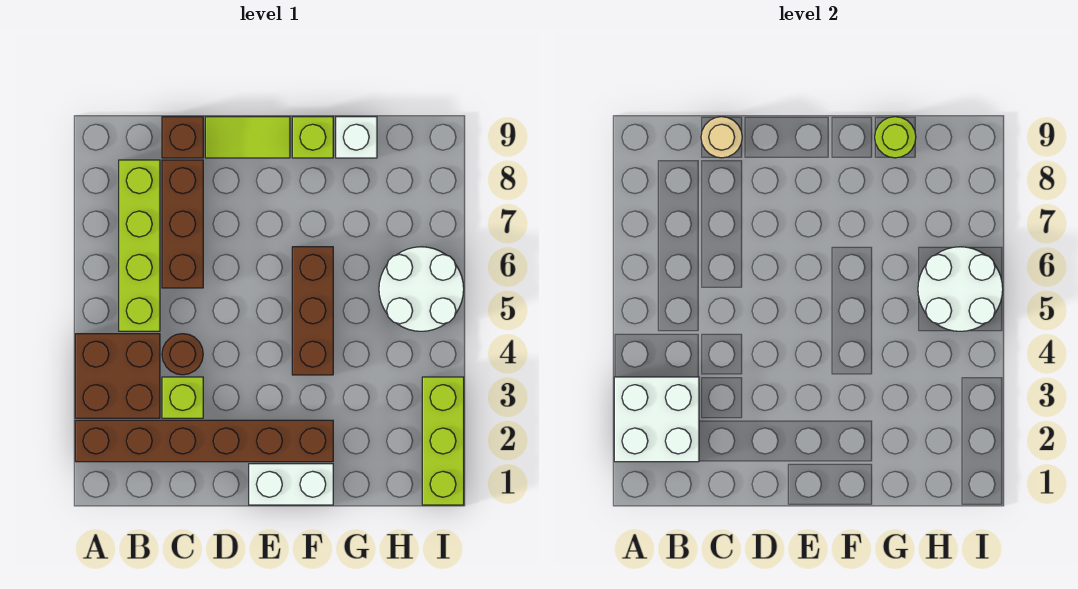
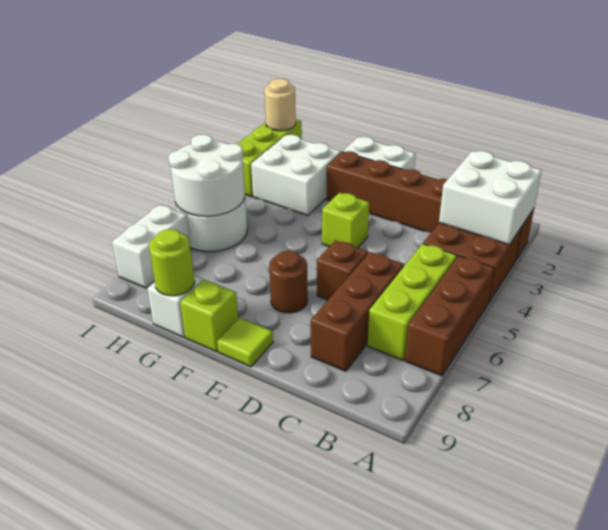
lime 1x4 brick [119,160,160,331] -> lime 1x3 brick [368,244,457,360]
lime 1x1 brick [162,377,203,418] -> lime 1x1 brick moved to [322,193,369,248]
brown 1x1 round brick [162,334,203,375] -> brown 1x1 round brick moved to [269,251,308,313]
brown 1x1 brick [162,117,203,158] -> brown 1x1 brick moved to [317,240,368,300]
tan 1x1 round brick [701,117,742,158] -> tan 1x1 round brick moved to [264,79,296,131]
lime 1x2 tile [205,117,290,158] -> lime 1x1 tile [217,318,273,367]
brown 1x3 brick [292,247,333,375] -> brown 1x3 brick moved to [405,256,494,376]
none -> white 2x2 brick [251,135,341,215]
none -> white 1x2 brick [112,205,191,288]

